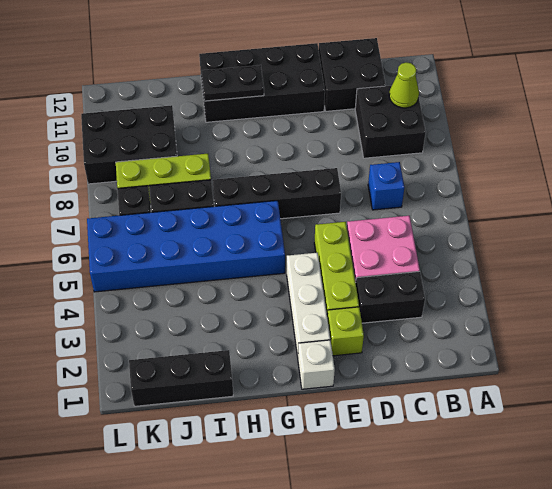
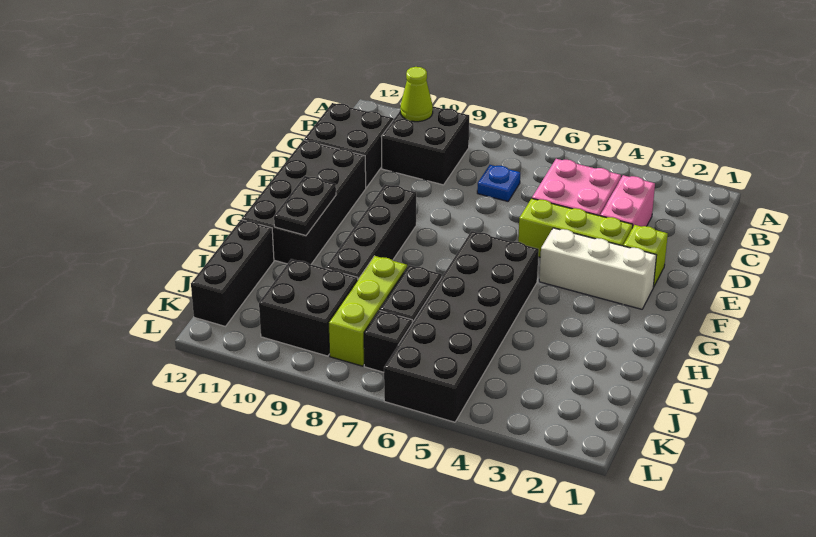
black 1x2 brick [356,271,425,323] -> pink 1x2 brick [600,175,655,228]
blue 1x1 brick [368,162,404,210] -> blue 1x1 plate [477,165,520,201]
black 1x4 brick [213,168,341,219] -> black 1x4 brick moved to [326,184,416,279]
white 1x1 brick [298,340,335,389] -> none
blue 2x6 brick [87,201,285,292] -> black 2x6 brick [384,231,539,422]
black 1x3 brick [129,350,233,406] -> black 1x3 brick moved to [191,220,274,326]
black 2x3 brick [81,105,177,184] -> black 2x2 brick [259,259,358,356]

